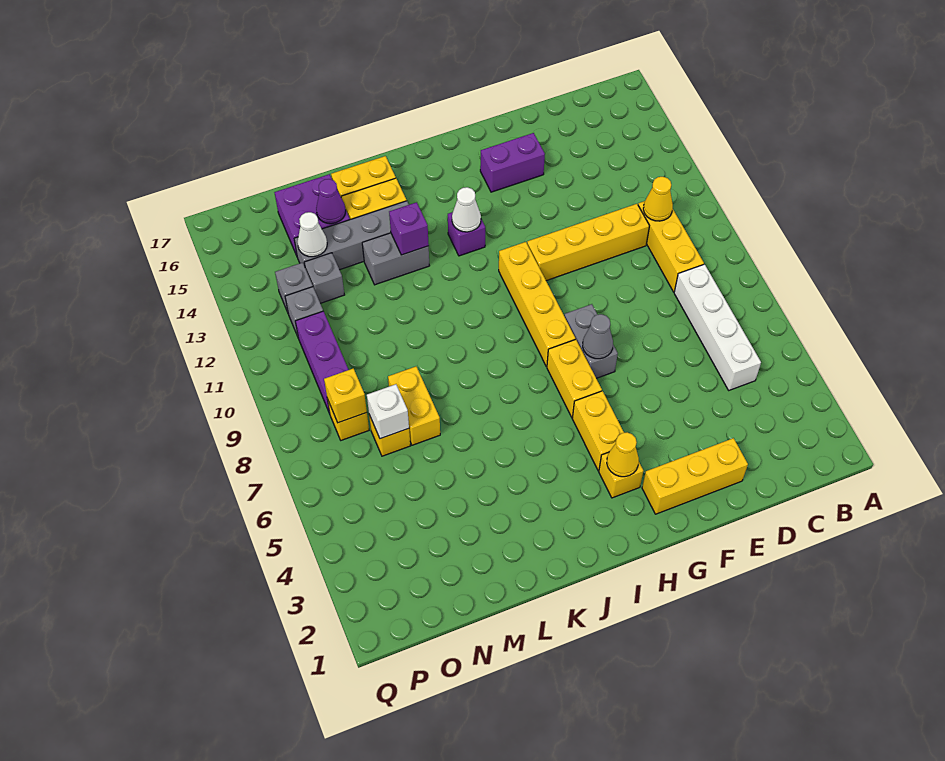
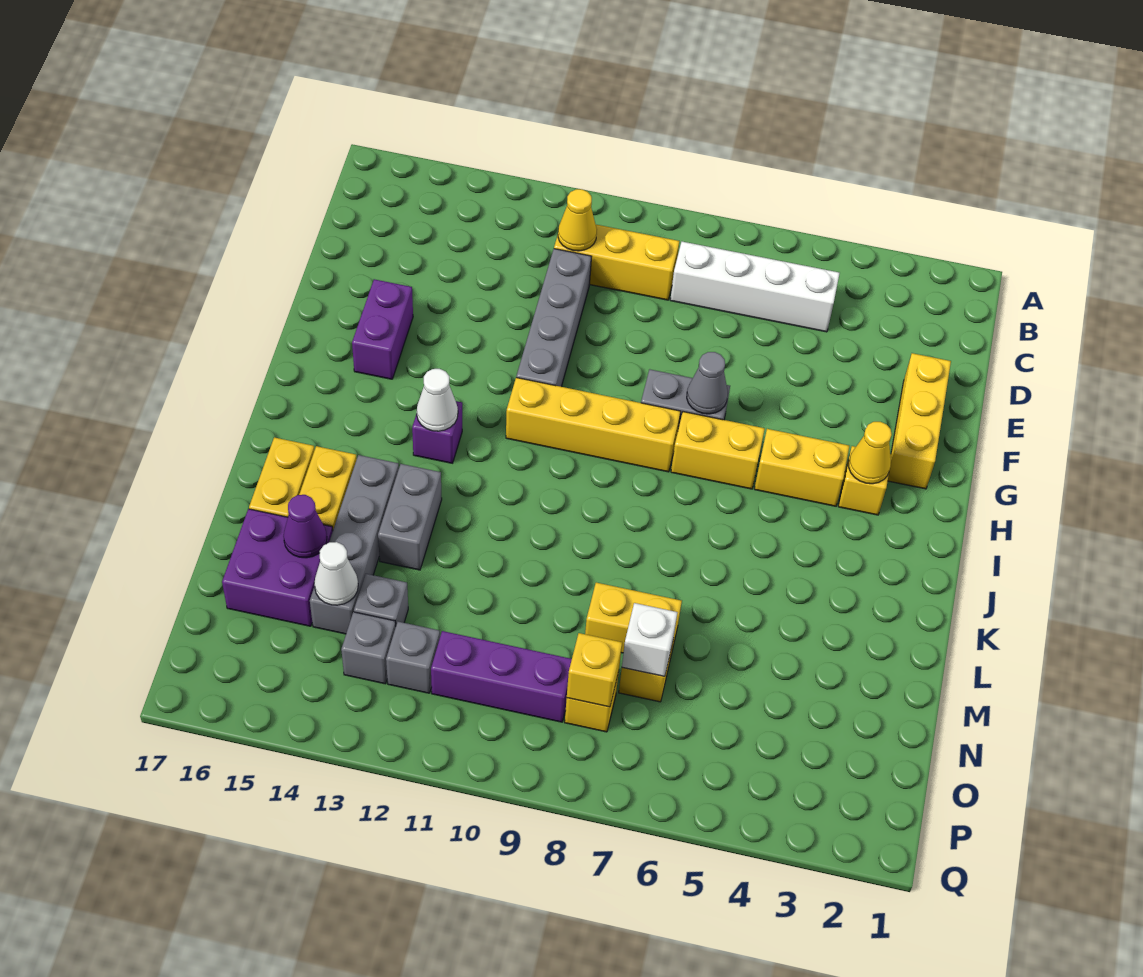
yellow 1x4 brick [527,204,649,281] -> grey 1x4 brick [516,249,592,387]
purple 1x1 brick [389,202,429,255] -> none

